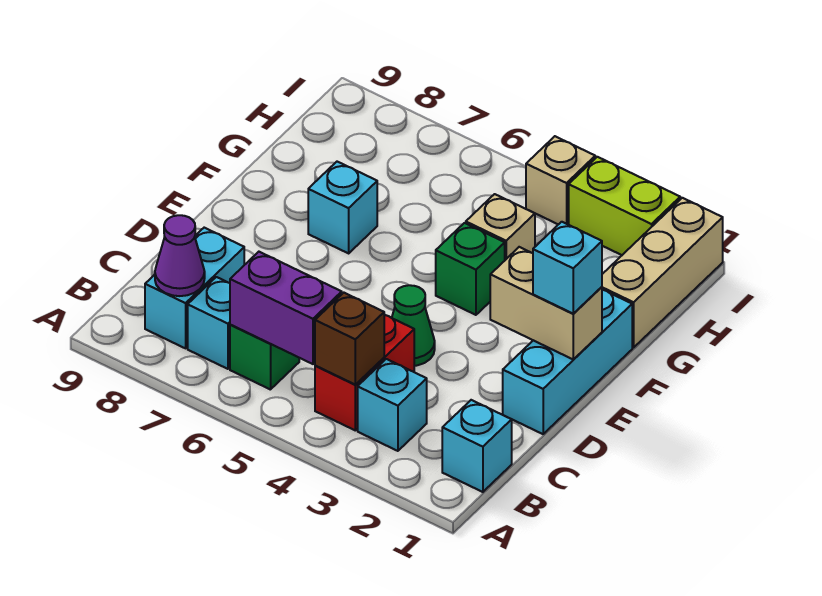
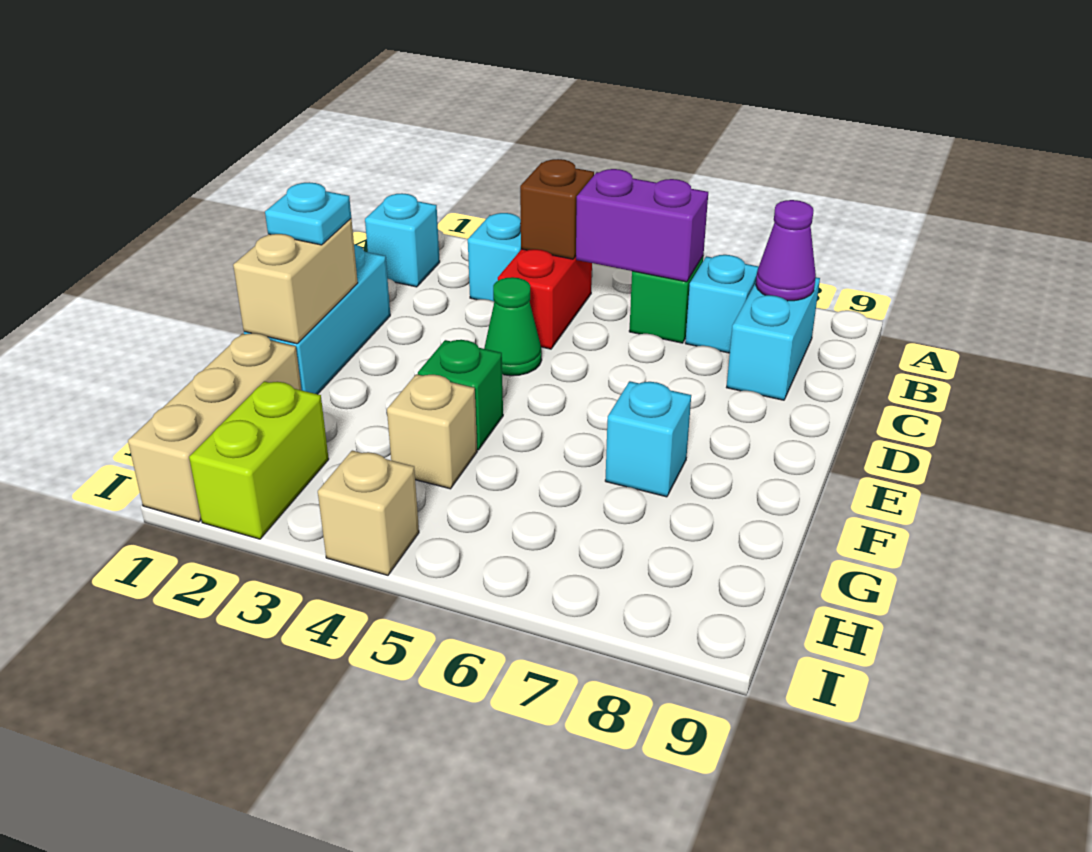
tan 1x2 brick [490,247,602,360] -> tan 1x2 brick turned to [233,219,358,344]
cyan 1x1 brick [533,222,602,313] -> cyan 1x1 plate [265,182,351,245]
lime 1x2 brick [569,157,680,255] -> lime 1x2 brick turned to [189,381,329,539]

